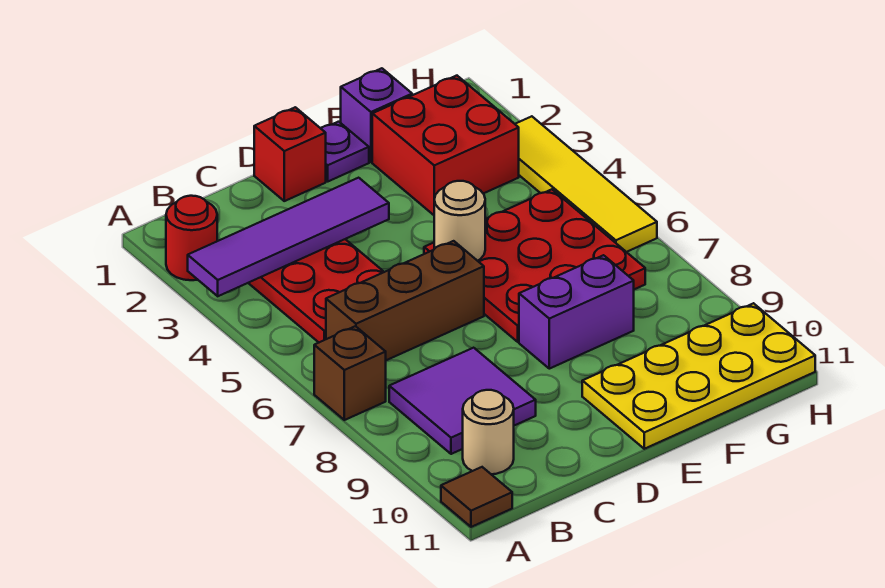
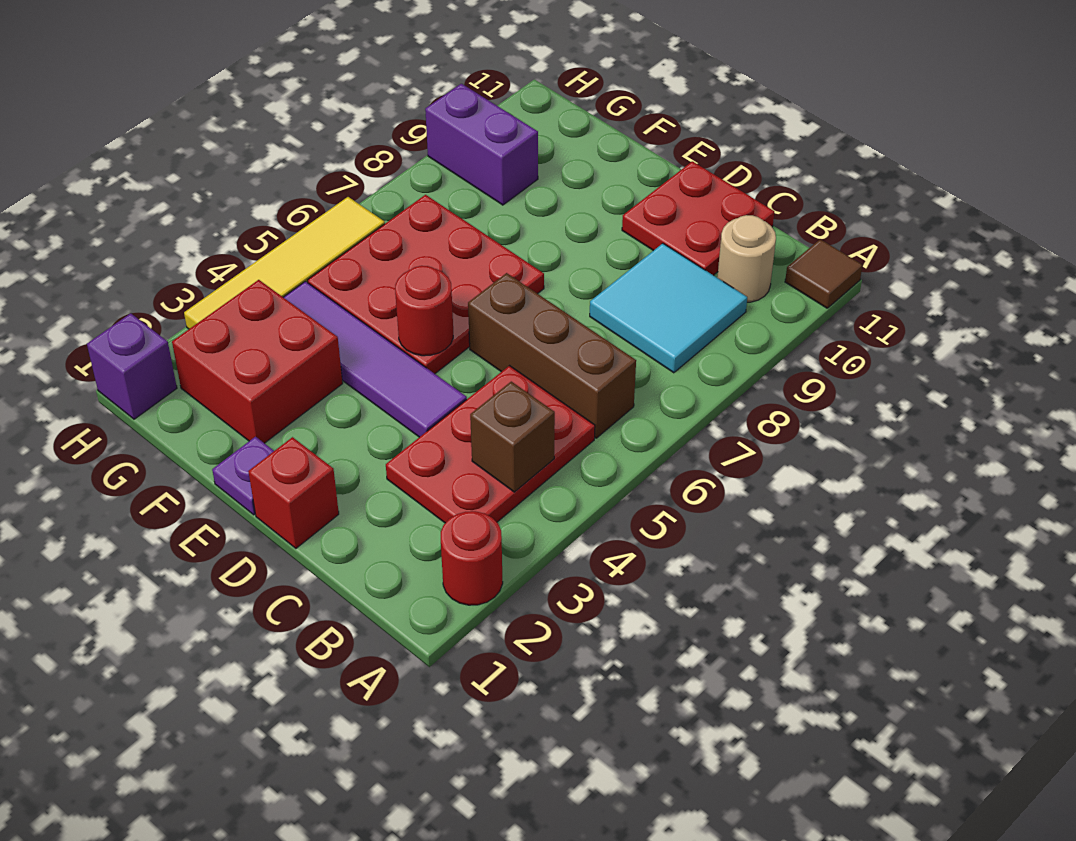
purple 1x4 tile [188,178,389,296] -> purple 1x4 tile moved to [283,281,467,437]
brown 1x1 brick [314,326,386,420] -> brown 1x1 brick moved to [470,382,555,492]
purple 2x2 tile [389,348,536,454] -> cyan 2x2 tile [590,243,747,373]
none -> red 2x2 plate [622,161,774,275]
tan 1x1 round brick [434,181,485,261] -> red 1x1 round brick [395,266,453,356]
purple 1x2 brick [519,255,634,369] -> purple 1x2 brick moved to [425,84,538,205]
yellow 2x4 plate [582,303,815,449] -> none
purple 1x1 brick [341,68,412,162] -> purple 1x1 brick moved to [87,313,177,419]

